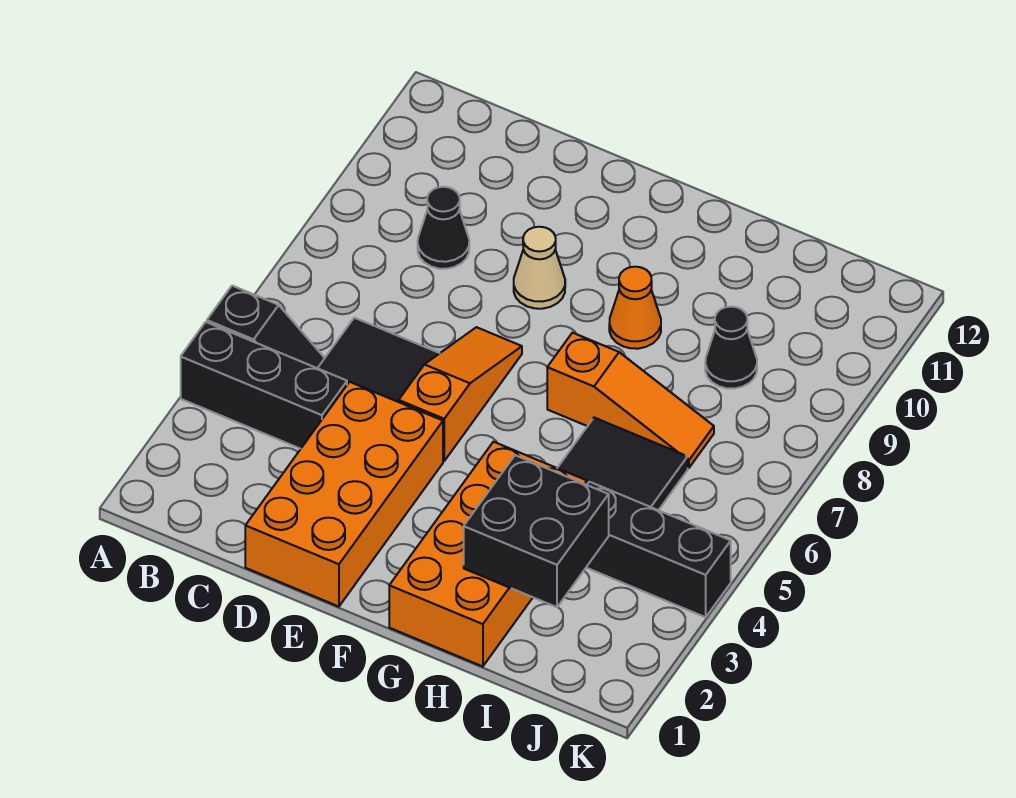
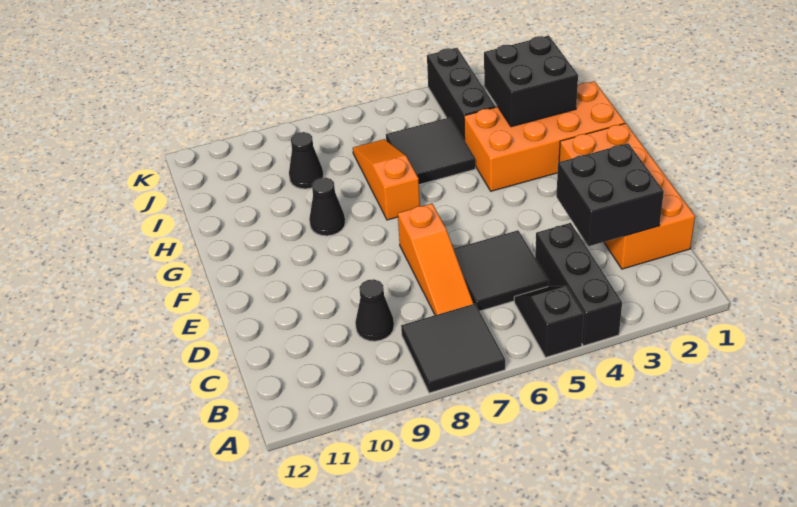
none -> black 2x2 tile [401,304,505,393]
none -> black 2x2 brick [556,143,664,246]
orange 2x4 brick [245,382,443,607] -> orange 2x4 brick turned to [559,123,695,269]
orange 1x3 slope [399,327,522,461] -> orange 1x3 slope turned to [398,204,473,315]
tan 1x1 cone [514,227,565,309] -> none
orange 1x1 cone [609,267,661,349] -> black 1x1 cone [309,177,345,236]

